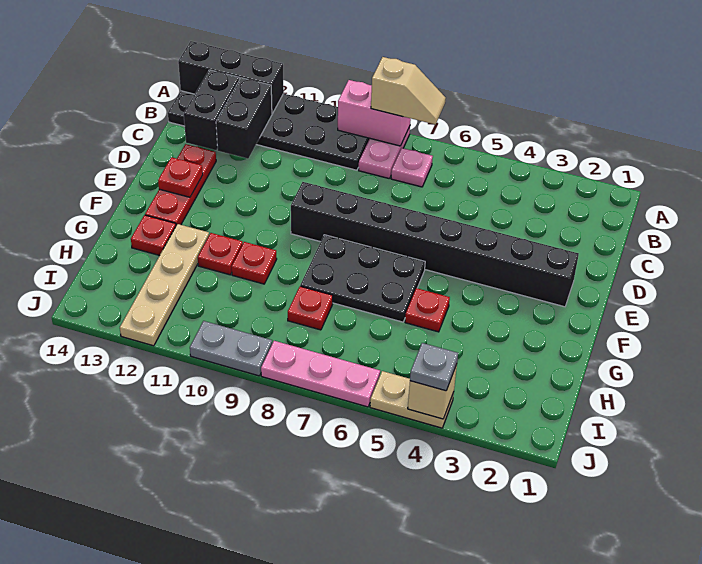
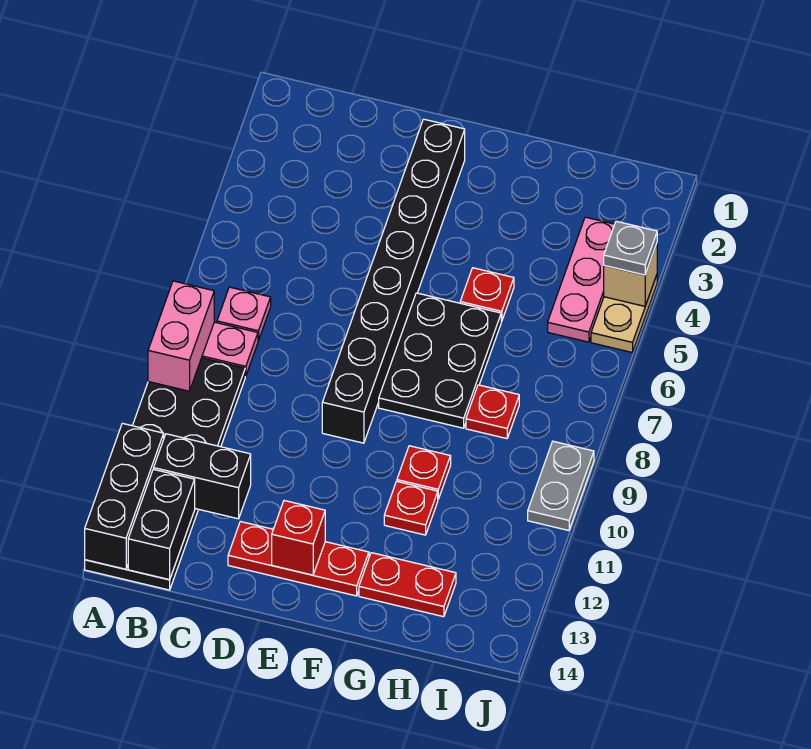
tan 1x2 slope [371,57,446,124] -> none
black 1x2 brick [184,70,239,150] -> black 1x2 brick turned to [128,469,195,580]
red 1x1 plate [158,157,203,197] -> red 1x1 brick [272,501,325,575]
tan 1x4 plate [120,224,209,346] -> none
red 1x1 plate [131,215,176,256] -> red 1x2 plate [359,553,456,617]
pink 1x3 plate [261,341,380,407] -> pink 1x3 plate moved to [548,217,615,342]

